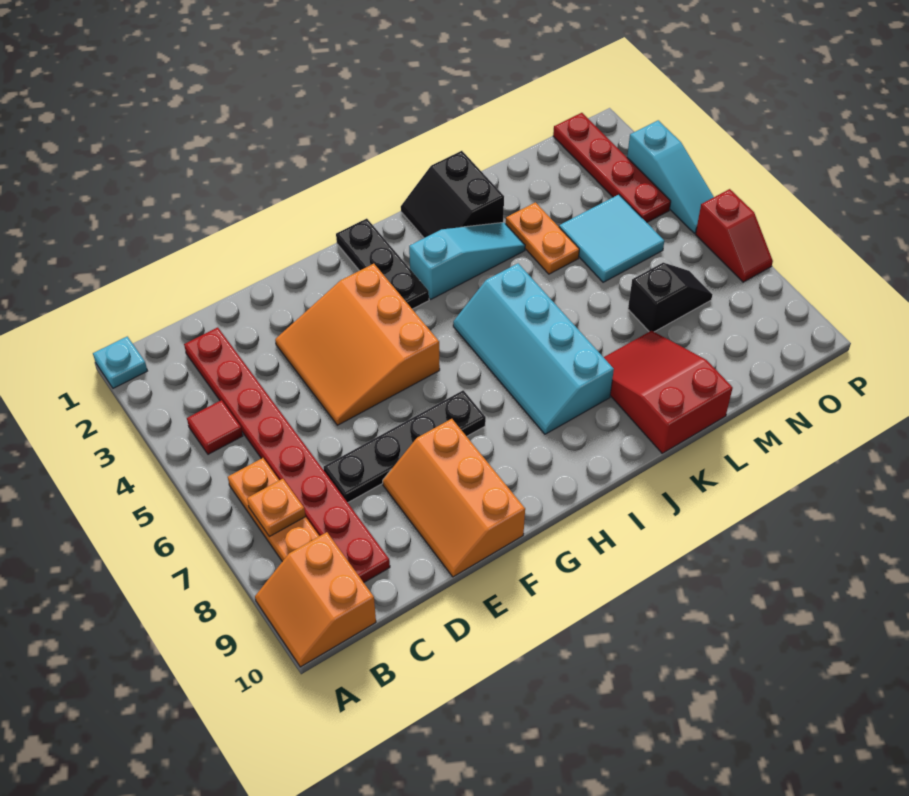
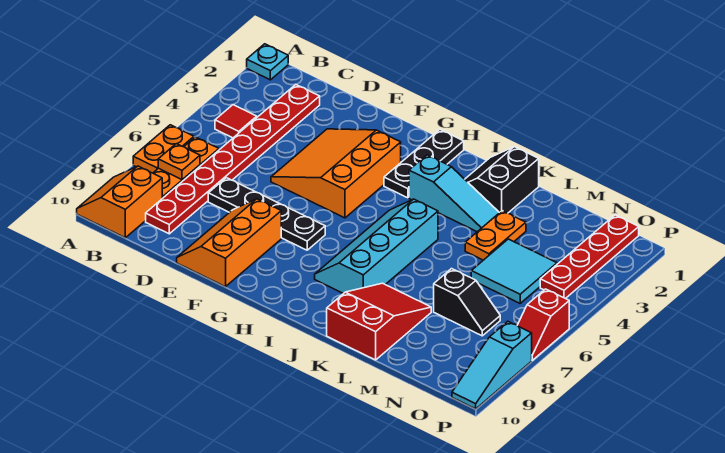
none -> orange 1x2 plate [133,125,194,173]
cyan 1x3 slope [627,120,714,233] -> cyan 1x3 slope moved to [452,321,532,409]

